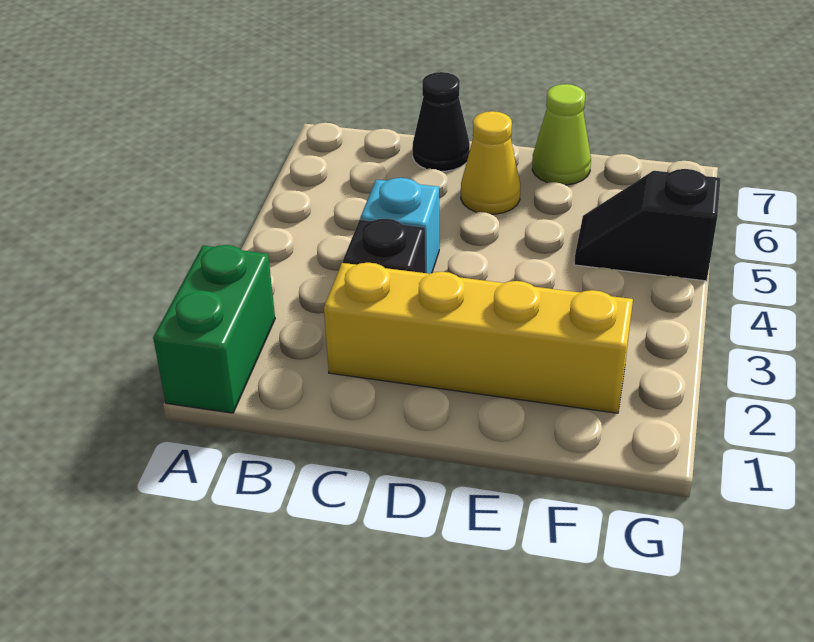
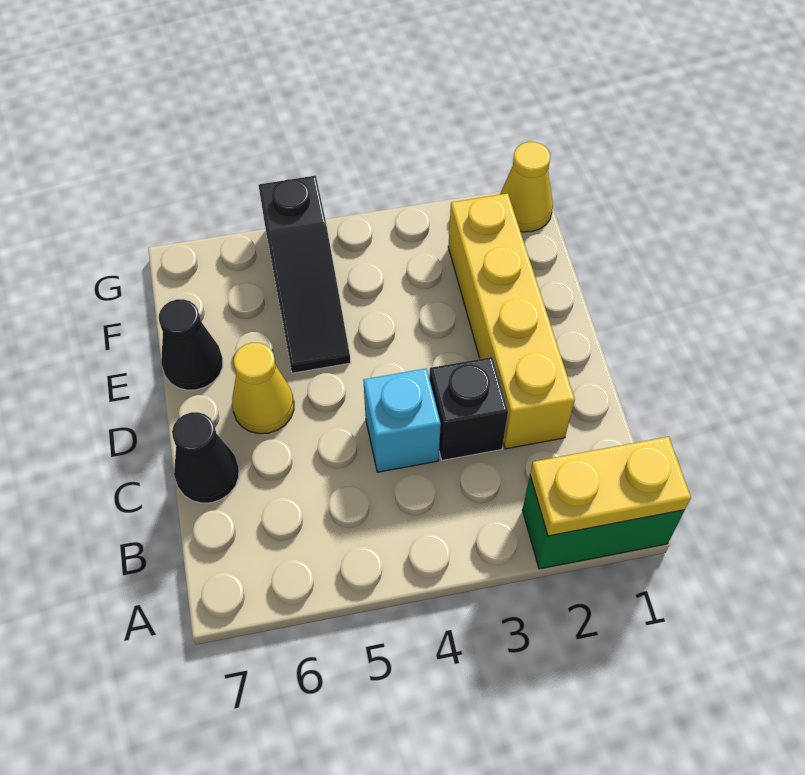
none -> yellow 1x2 plate [530,437,691,536]
lime 1x1 cone [532,84,591,185] -> black 1x1 cone [159,299,223,390]
black 1x2 slope [574,169,721,281] -> black 1x3 slope [259,176,351,373]
none -> yellow 1x1 cone [500,142,553,232]

